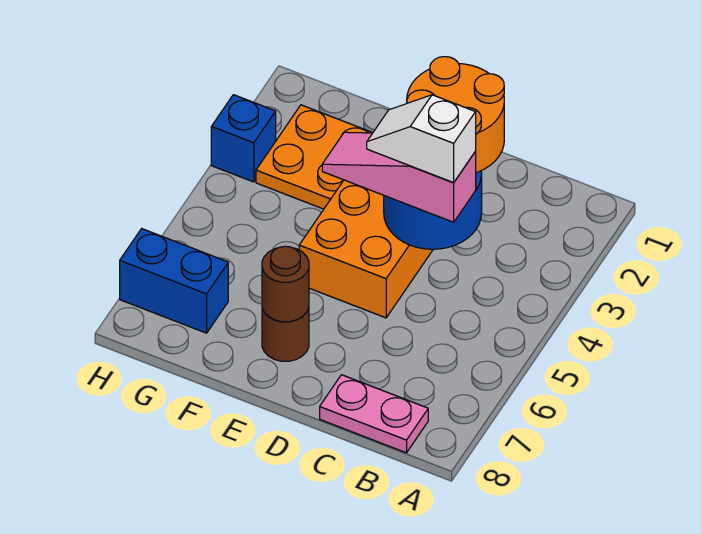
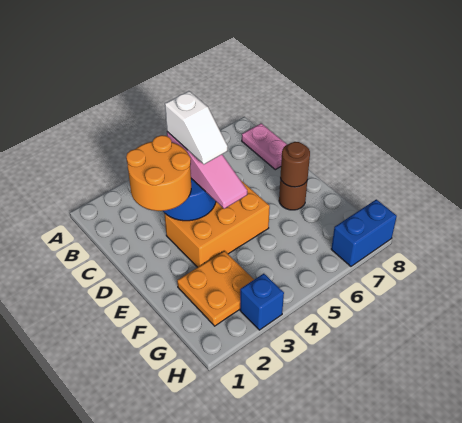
blue 1x2 brick [120,229,228,333] -> blue 1x2 brick turned to [331,199,397,266]

